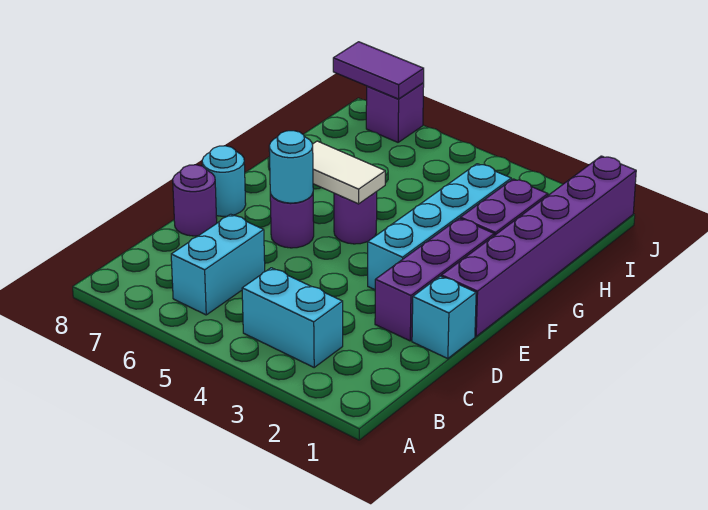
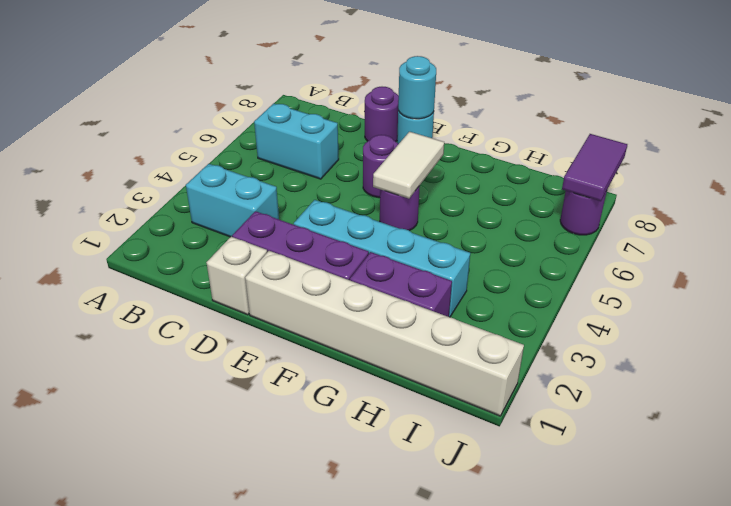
cyan 1x2 brick [242,268,343,367] -> cyan 1x2 brick turned to [186,164,279,237]
cyan 1x1 brick [412,276,476,359] -> white 1x1 brick [206,237,267,315]
purple 1x6 brick [442,156,636,336] -> white 1x6 brick [245,251,524,416]
cyan 1x1 round brick [269,131,313,203] -> cyan 1x1 round brick moved to [398,56,436,119]
purple 1x1 brick [366,83,424,142] -> purple 1x1 round brick [560,191,607,235]

